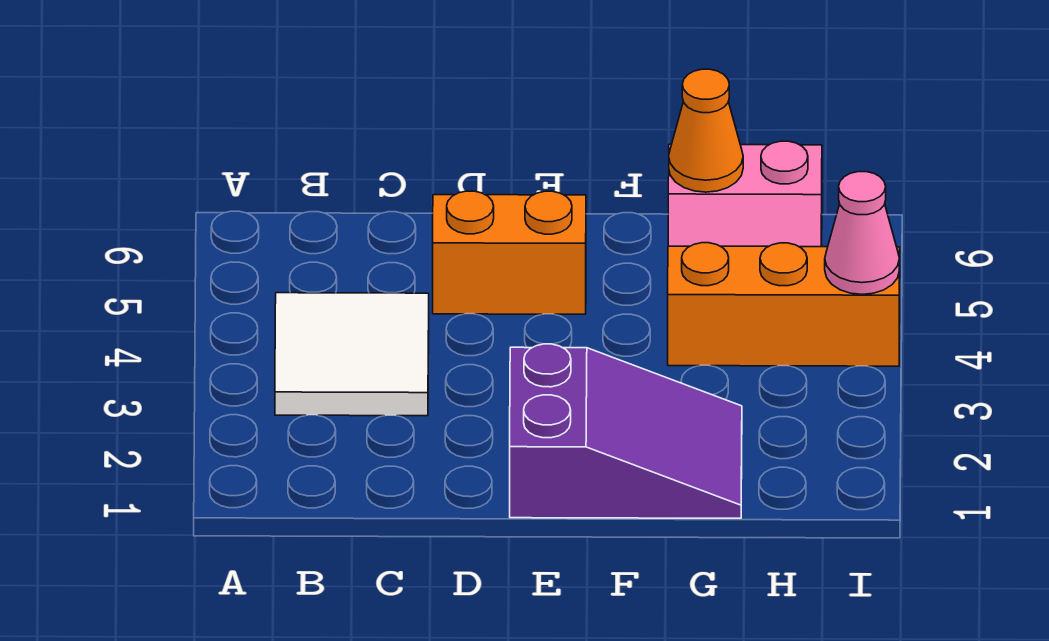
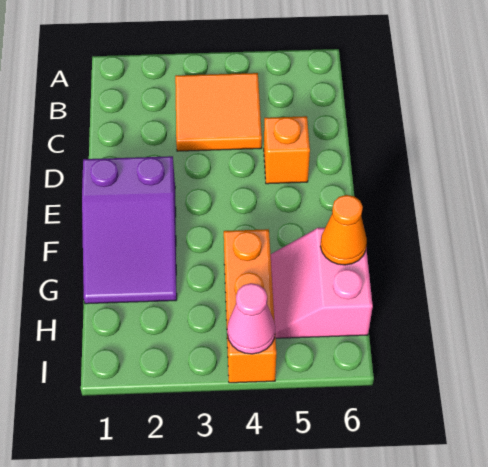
white 2x2 tile [275,293,429,416] -> orange 2x2 tile [175,73,262,151]
orange 1x2 brick [433,191,586,314] -> orange 1x1 brick [264,116,310,184]

